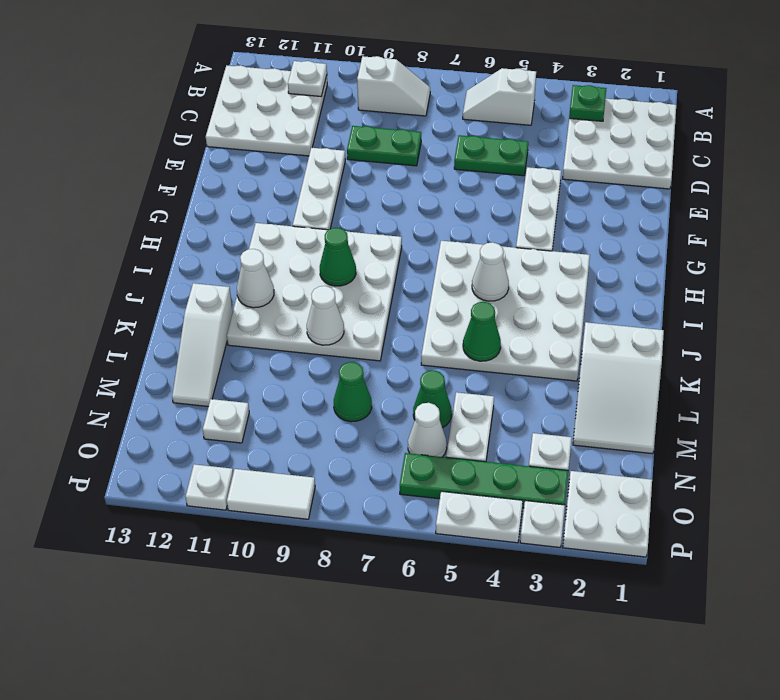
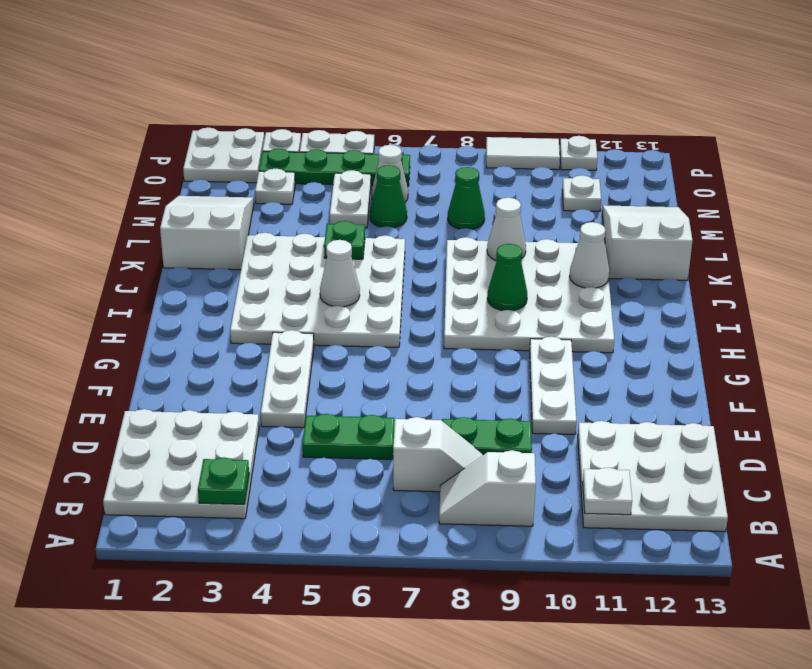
white 1x2 slope [463,68,536,125] -> white 1x2 slope moved to [393,417,484,492]
green 1x1 cone [463,302,501,361] -> green 1x1 plate [324,221,365,259]
white 1x3 slope [172,283,233,407] -> white 2x3 slope [602,205,693,280]

